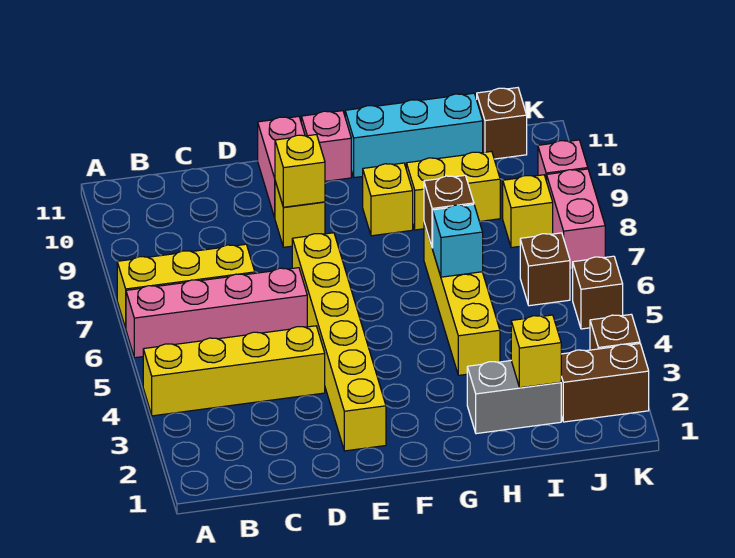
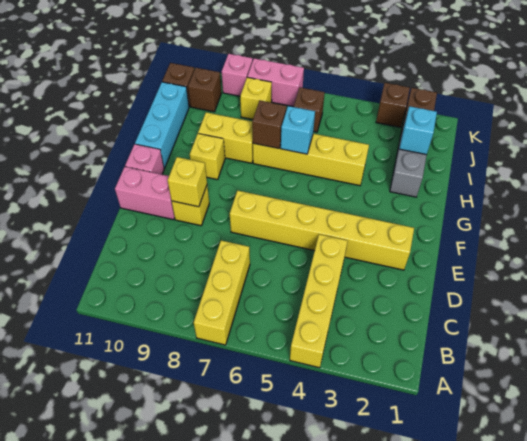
pink 1x4 brick [126,268,307,358] -> none
yellow 1x2 brick [406,151,500,230] -> yellow 1x2 brick turned to [198,112,253,163]
yellow 1x1 brick [511,315,561,388] -> cyan 1x1 brick [399,106,437,155]
brown 1x1 brick [573,256,623,329] -> brown 1x1 brick moved to [188,68,221,112]

